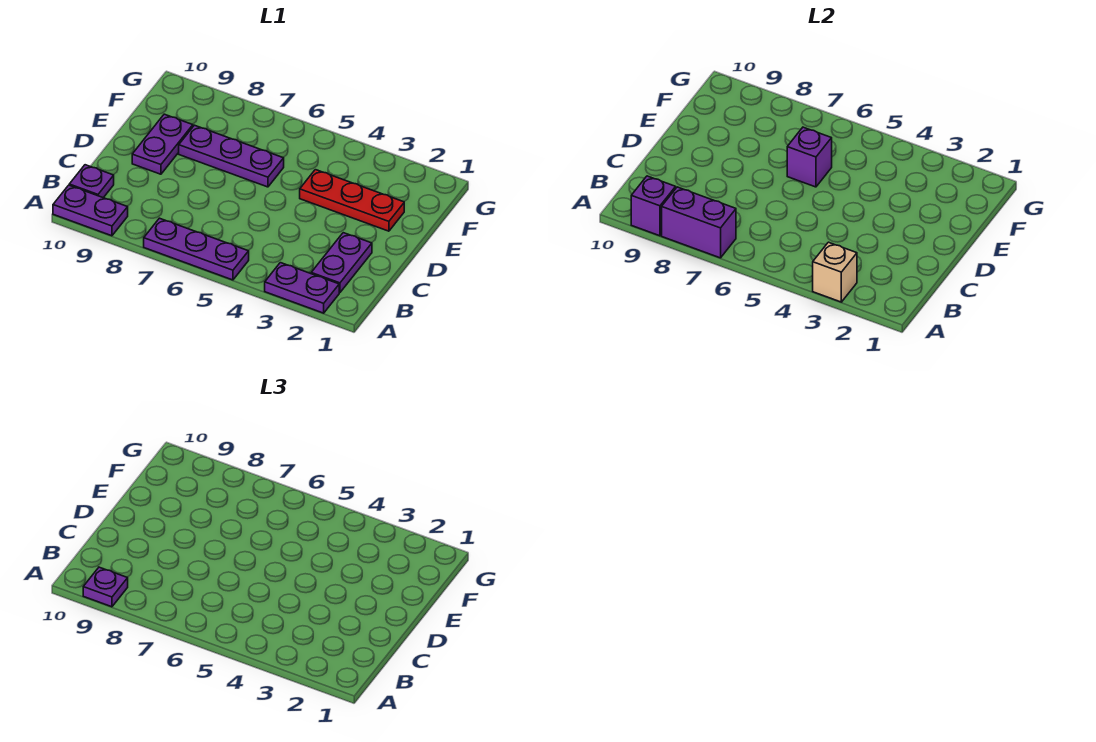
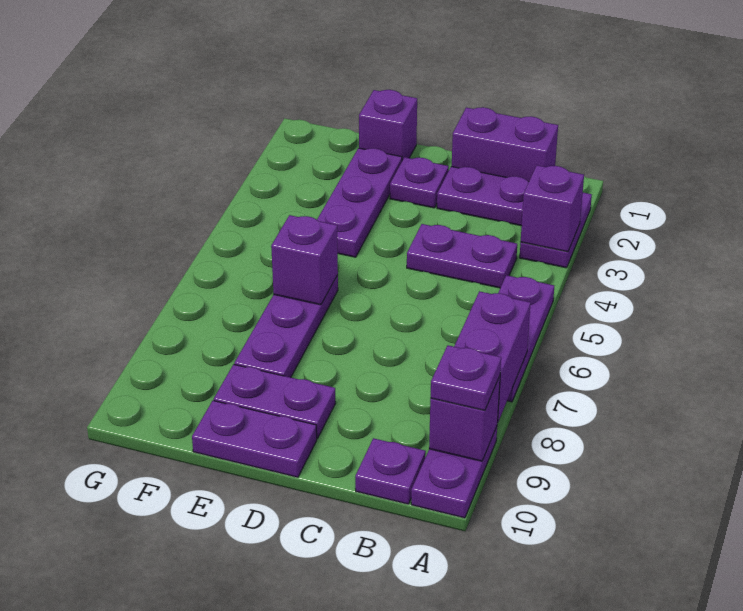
tan 1x1 brick [813,242,857,302] -> purple 1x1 brick [521,165,584,252]
none -> purple 1x2 brick [452,107,558,182]
none -> purple 1x2 plate [407,224,517,288]
none -> purple 1x1 plate [390,157,449,208]
none -> purple 1x2 plate [192,401,317,477]
none -> purple 1x1 brick [359,90,417,161]
red 1x3 plate [300,170,404,231] -> purple 1x3 plate [317,148,402,257]

